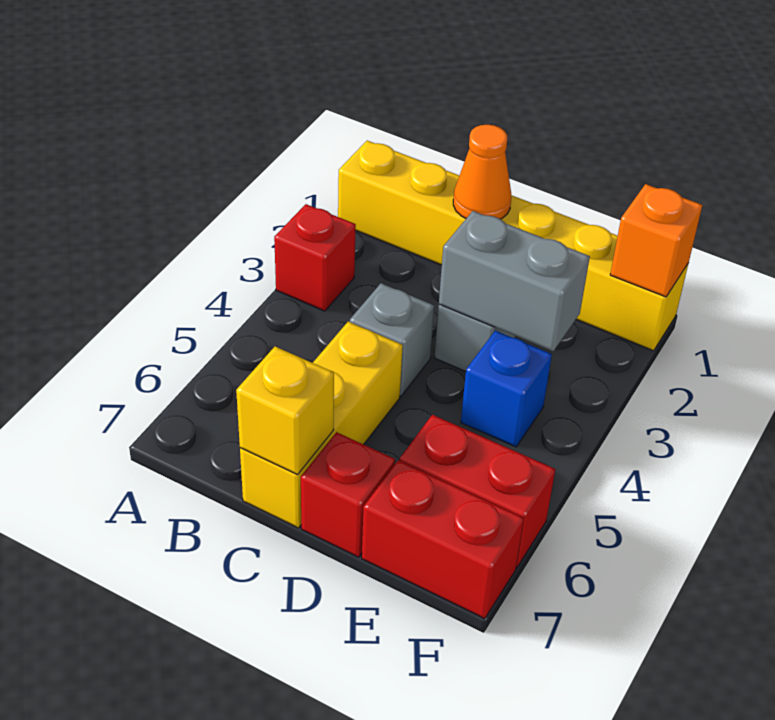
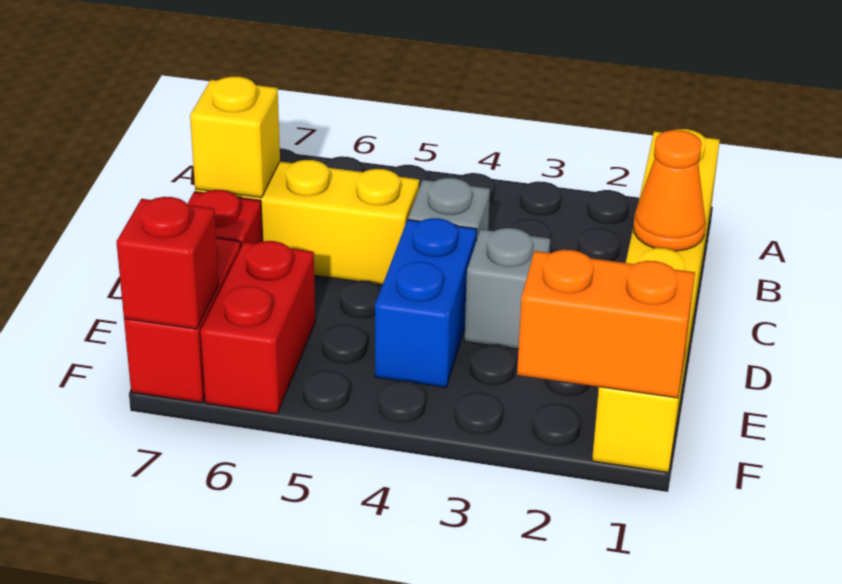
red 1x1 brick [274,204,356,311] -> red 1x1 brick moved to [116,197,219,329]
grey 1x2 brick [439,211,590,351] -> none
blue 1x1 brick [461,331,552,447] -> blue 1x2 brick [375,218,477,387]
orange 1x1 brick [610,184,702,297] -> orange 1x2 brick [517,250,695,398]

